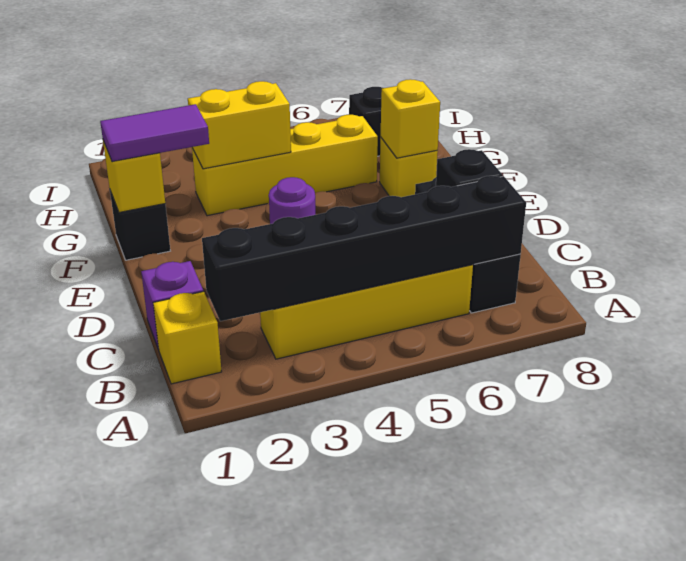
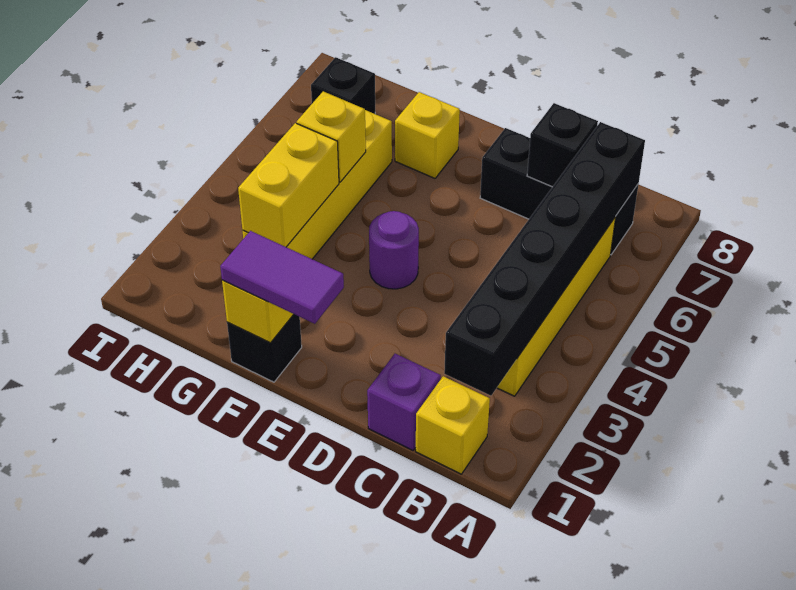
purple 1x2 tile [100,104,209,162] -> purple 1x2 tile turned to [220,231,344,324]
yellow 1x1 brick [381,79,440,158] -> yellow 1x1 brick moved to [297,91,366,182]

